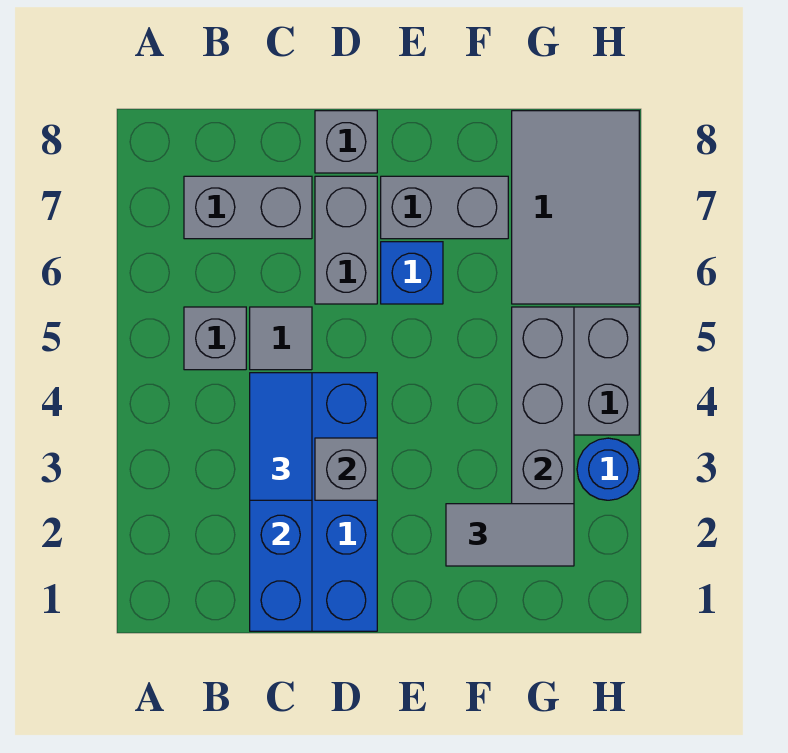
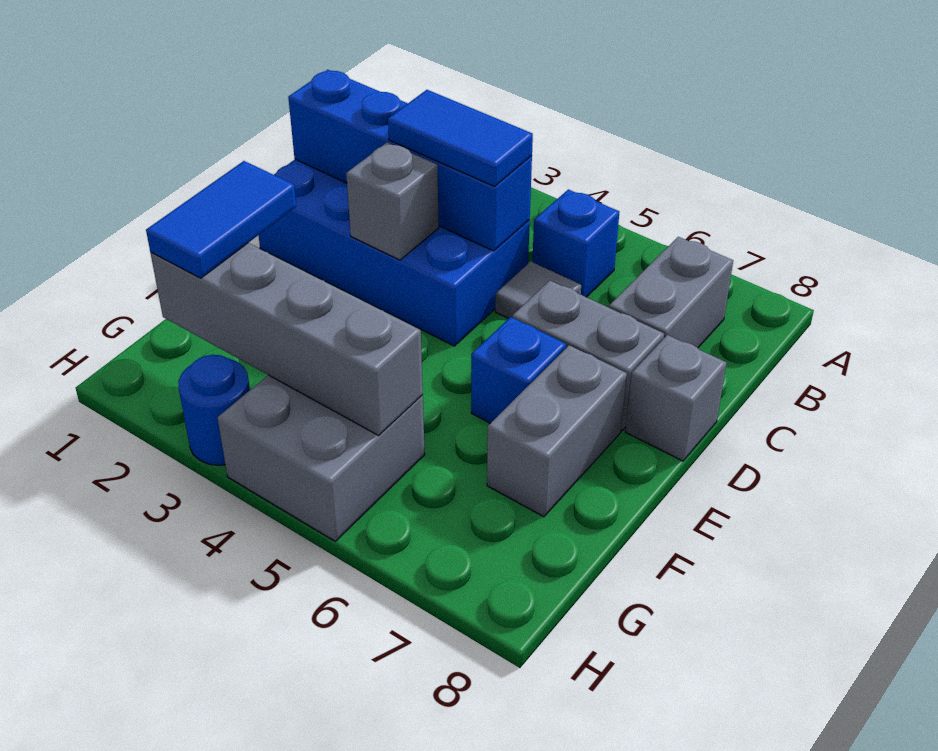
grey 1x1 brick [184,307,246,370] -> blue 1x1 brick [532,189,619,297]
grey 1x2 tile [446,504,574,566] -> blue 1x2 tile [146,161,296,278]
grey 2x3 tile [512,111,639,304] -> none

